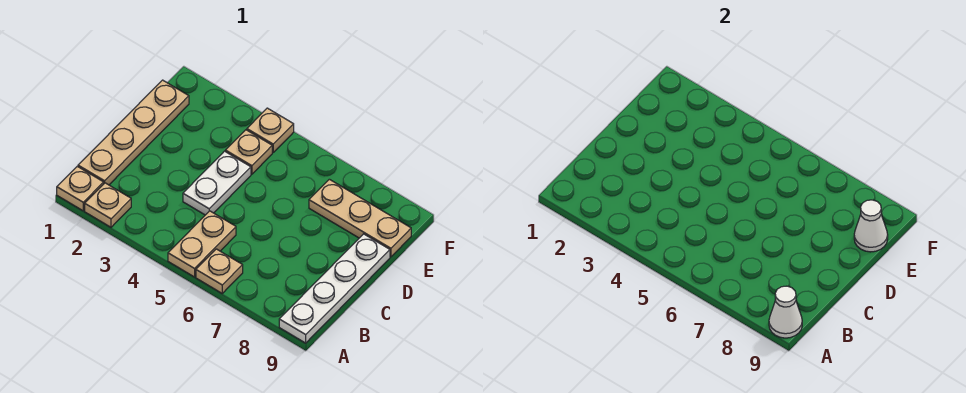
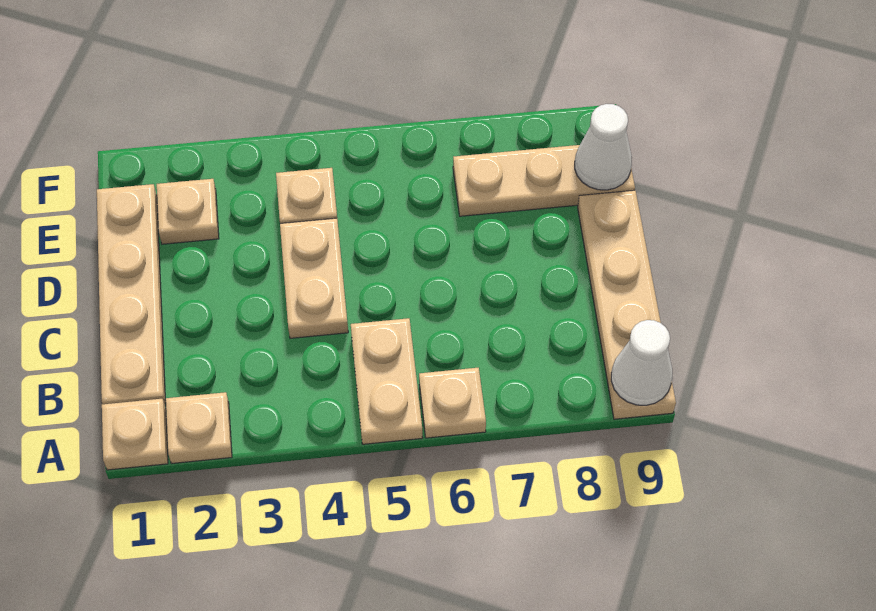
white 1x4 plate [279,234,390,343] -> tan 1x4 plate [578,190,676,419]
white 1x2 plate [183,151,251,215] -> tan 1x2 plate [280,218,348,338]
tan 1x1 plate [247,108,294,152] -> tan 1x1 plate moved to [157,179,219,244]

